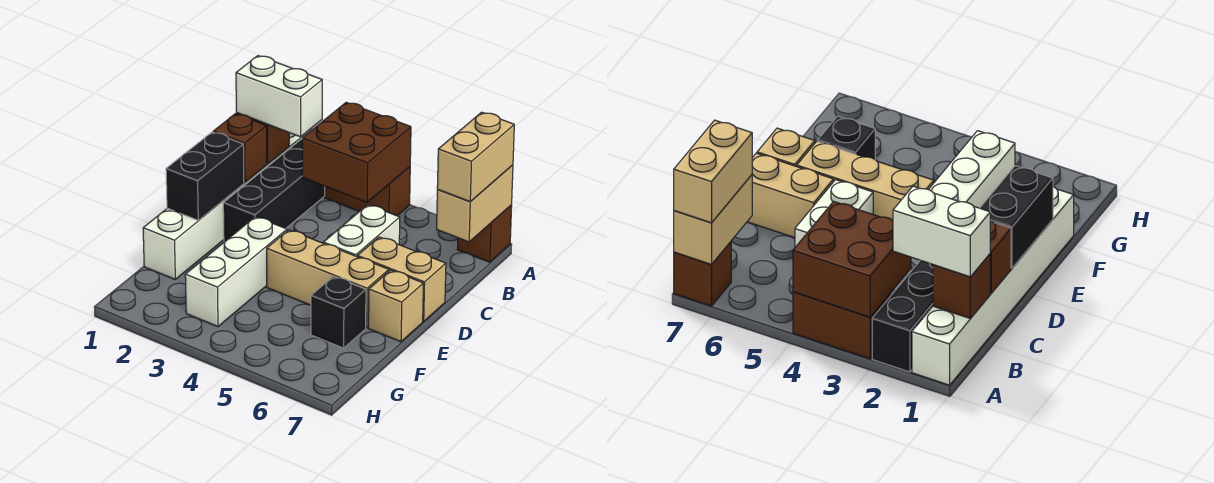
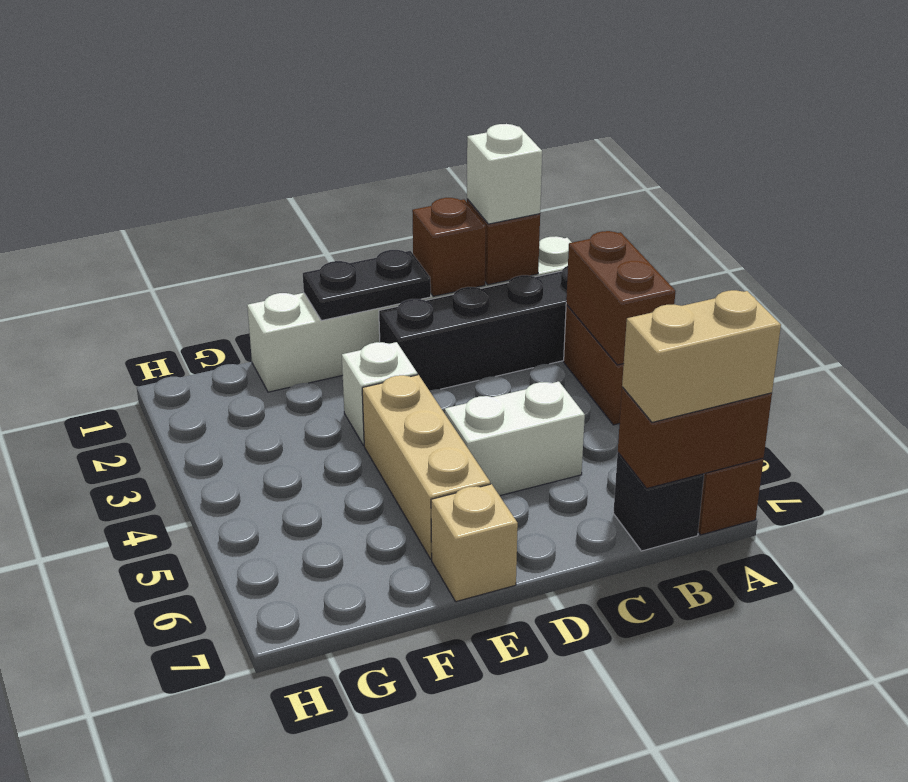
brown 2x2 brick [302,102,411,202] -> brown 1x2 brick [566,231,675,365]
tan 1x2 brick [437,165,513,242] -> brown 1x2 brick [618,387,772,488]
white 1x2 brick [236,56,322,137] -> white 1x1 brick [467,124,542,224]
black 1x2 brick [166,132,244,220] -> black 1x2 plate [303,250,431,321]
tan 1x2 brick [357,237,446,321] -> none
white 1x3 brick [185,217,287,327] -> white 1x1 brick [342,342,418,446]
black 1x1 brick [311,276,366,348] -> black 1x1 brick moved to [613,453,704,551]

